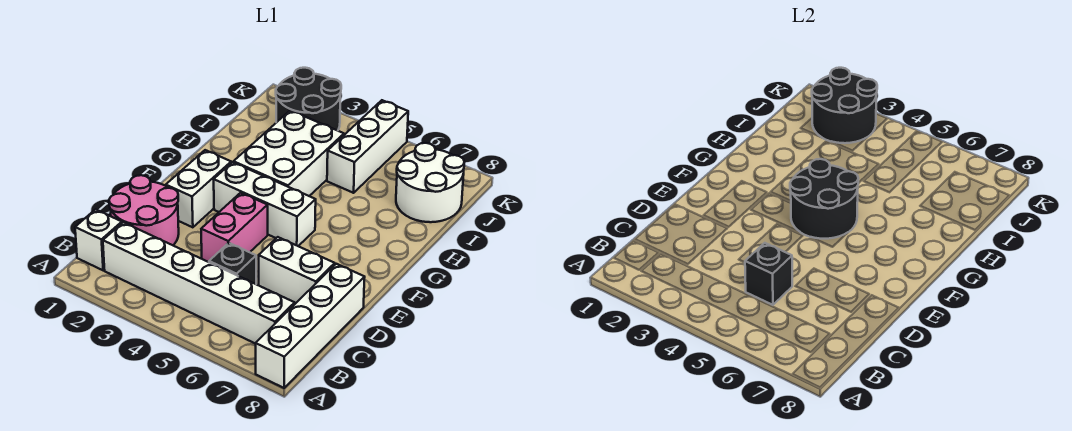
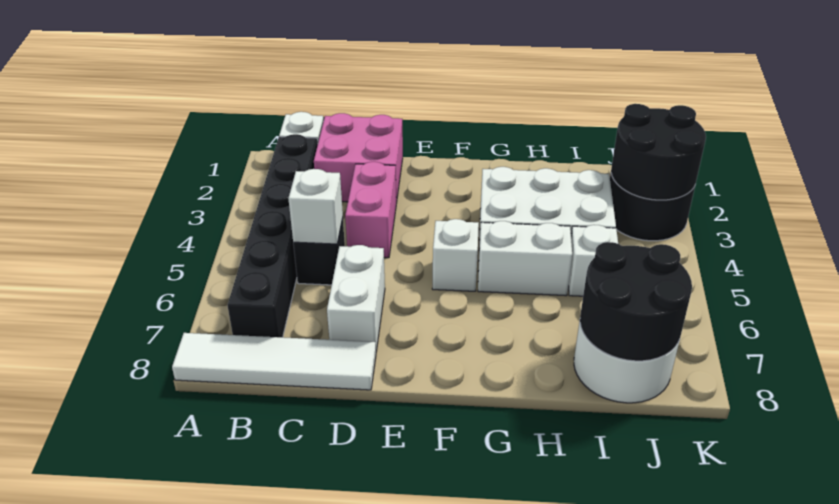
white 1x4 brick [256,264,365,388] -> white 1x4 tile [172,333,376,390]
white 1x6 brick [103,222,295,344] -> black 1x6 brick [227,134,318,337]
pink 2x2 round brick [109,175,179,245] -> pink 2x2 brick [314,113,403,203]
black 1x1 brick [745,243,792,305] -> white 1x1 brick [288,169,343,244]
pink 1x2 brick [201,193,268,262] -> pink 1x2 brick turned to [345,162,396,258]
white 1x2 brick [166,150,231,227] -> white 1x2 brick moved to [478,221,572,296]
white 1x3 brick [214,162,316,246] -> white 1x1 brick [432,219,479,291]
black 2x2 round brick [790,159,858,239] -> black 2x2 round brick moved to [580,242,692,361]
white 1x3 brick [327,100,408,193] -> white 1x1 brick [568,225,618,296]

